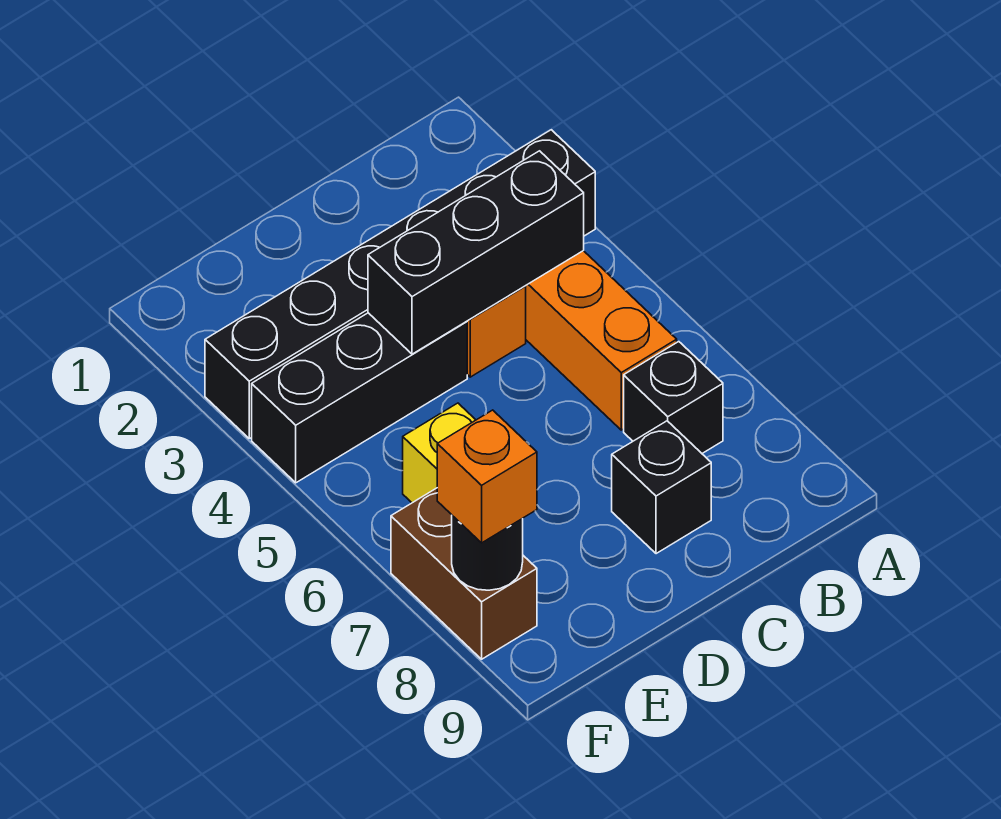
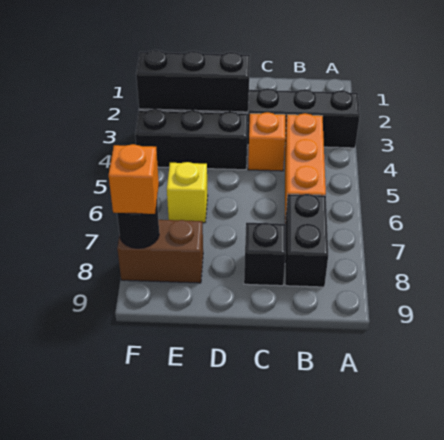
black 1x3 brick [368,151,584,354] -> black 1x3 brick moved to [136,50,250,112]
black 1x1 brick [624,342,723,453] -> black 1x2 brick [285,194,328,287]
brown 1x2 brick [391,488,537,659] -> brown 1x2 brick turned to [117,220,203,283]

